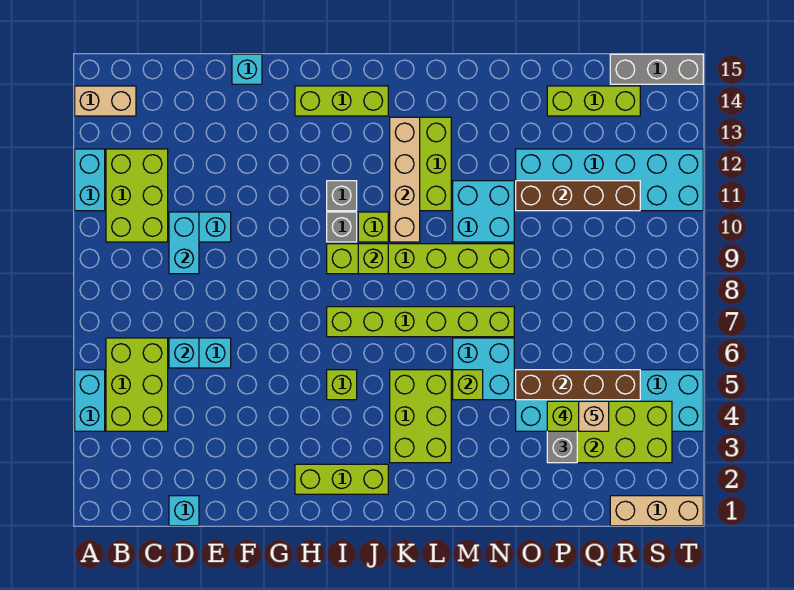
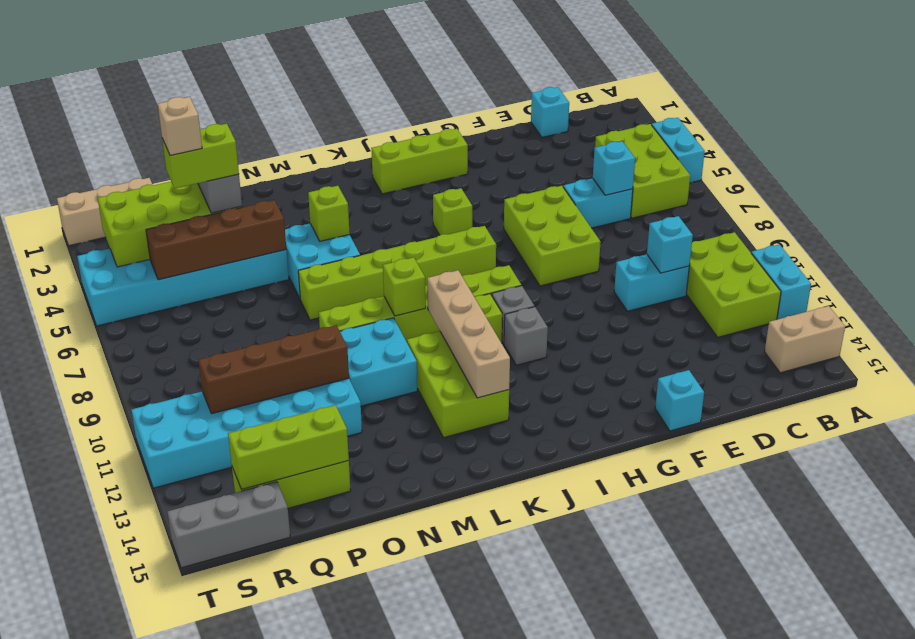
cyan 1x2 brick [169,212,199,274] -> cyan 1x1 brick [647,216,693,273]
lime 1x3 brick [295,86,388,116] -> lime 1x3 brick moved to [228,405,349,489]
lime 1x1 brick [358,244,388,274] -> lime 1x1 brick moved to [383,257,426,316]
lime 2x3 brick [390,370,451,463] -> lime 2x3 brick moved to [504,186,600,286]

